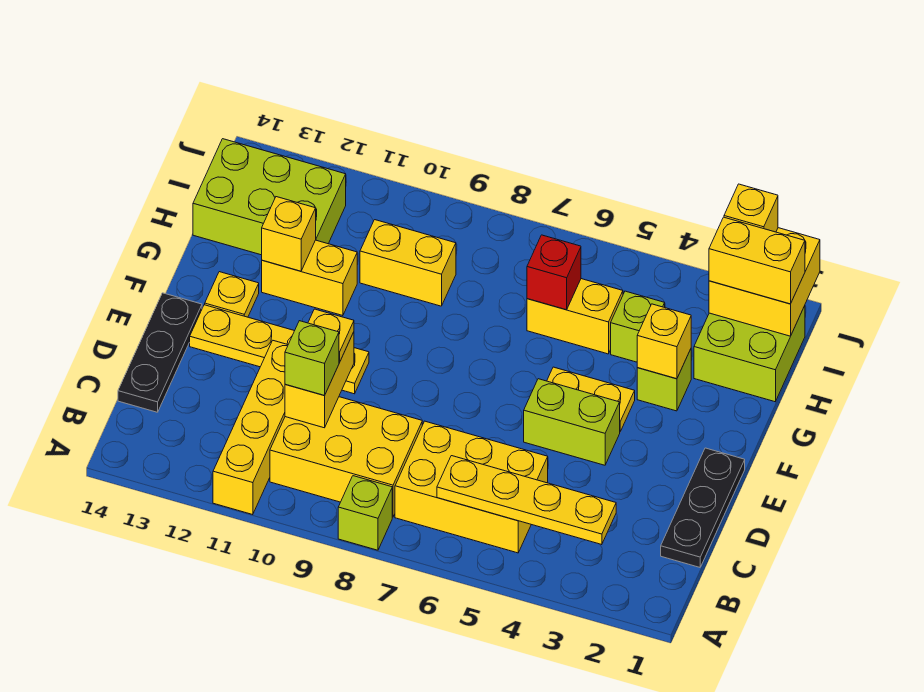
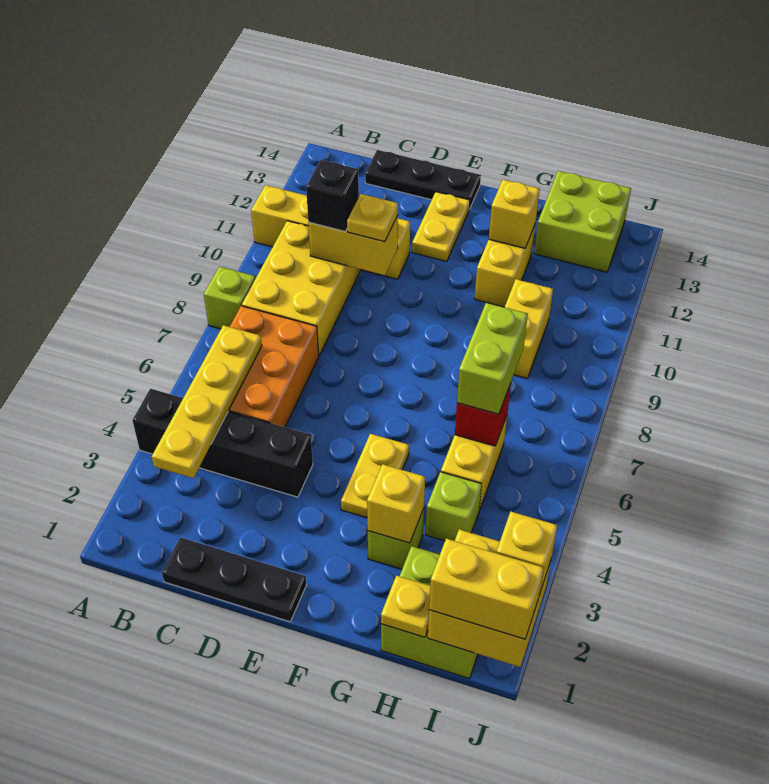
none -> black 1x4 brick [132,389,313,497]
yellow 2x3 brick [395,421,548,553] -> orange 2x3 brick [229,306,319,427]
lime 1x1 brick [285,321,339,396] -> black 1x1 brick [306,160,359,231]
lime 1x2 brick [524,379,620,465] -> lime 1x2 brick moved to [457,303,528,414]
yellow 1x4 plate [190,305,369,394] -> yellow 1x2 plate [412,192,470,262]
yellow 1x1 plate [205,272,259,317] -> yellow 1x1 plate moved to [381,576,430,637]
lime 2x3 brick [193,139,346,255] -> lime 2x2 brick [534,171,631,272]
yellow 1x2 brick [709,217,805,304] -> yellow 1x2 brick turned to [429,539,544,639]

